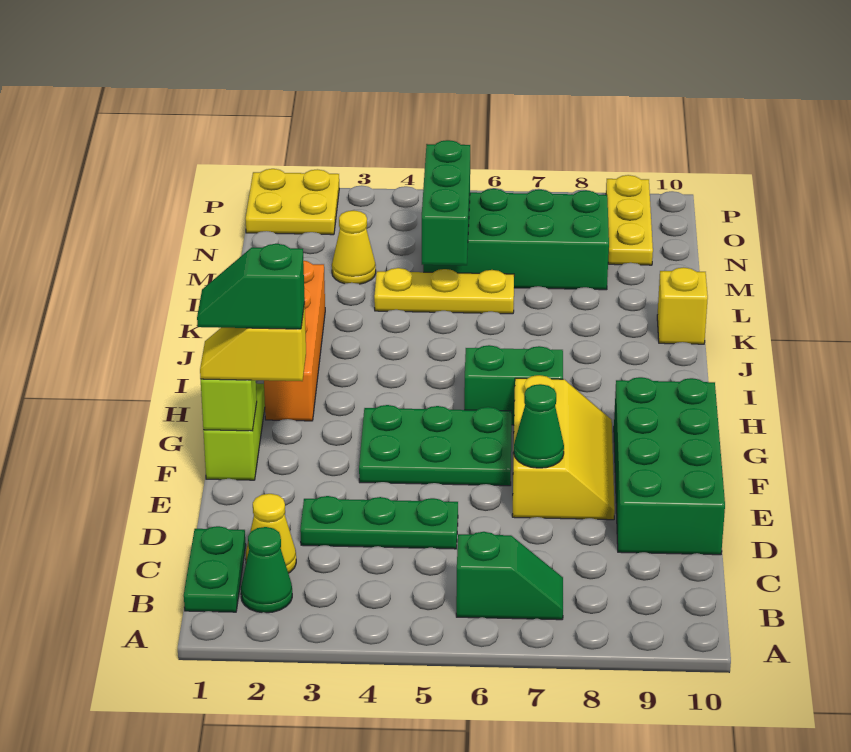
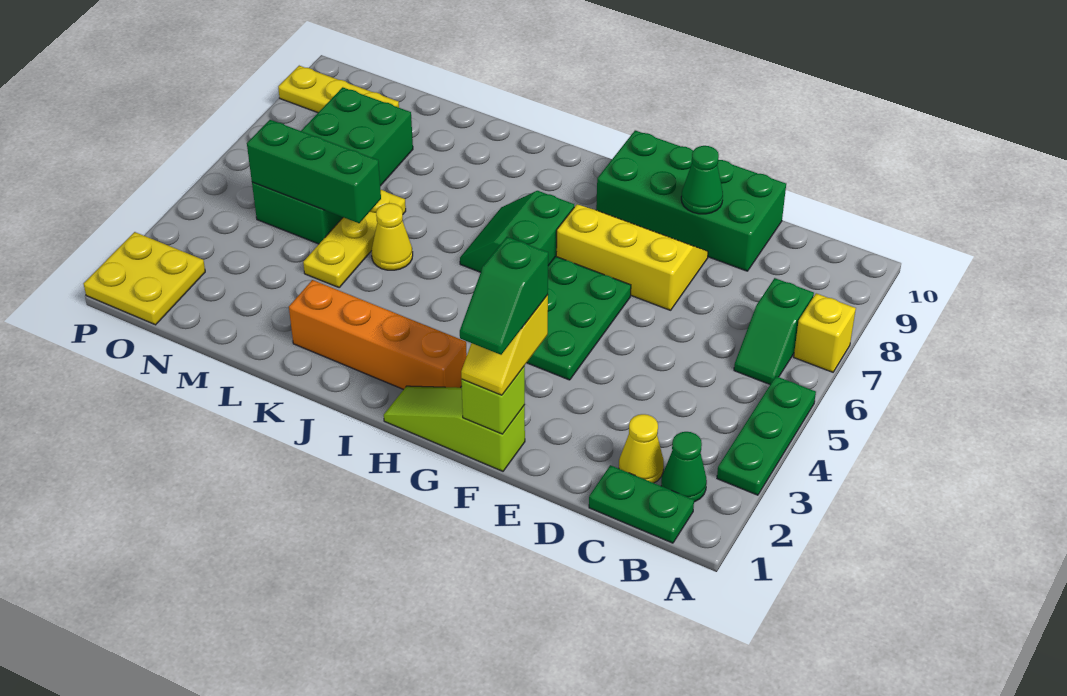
green 1x2 slope [456,532,563,620] -> green 1x2 slope turned to [734,278,814,384]
green 1x3 plate [300,496,458,549] -> green 1x3 plate moved to [717,376,816,495]
green 1x1 cone [514,384,564,468] -> green 1x1 cone moved to [681,146,723,214]
yellow 1x1 brick [657,267,708,344] -> yellow 1x1 brick moved to [794,293,856,372]
yellow 1x1 cone [332,210,376,284] -> yellow 1x1 cone moved to [372,203,413,270]

